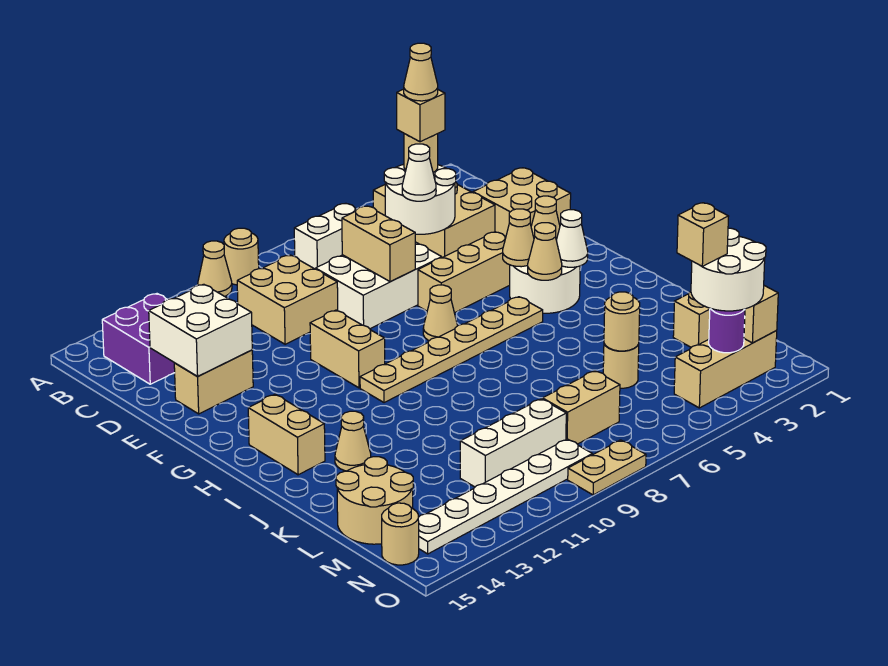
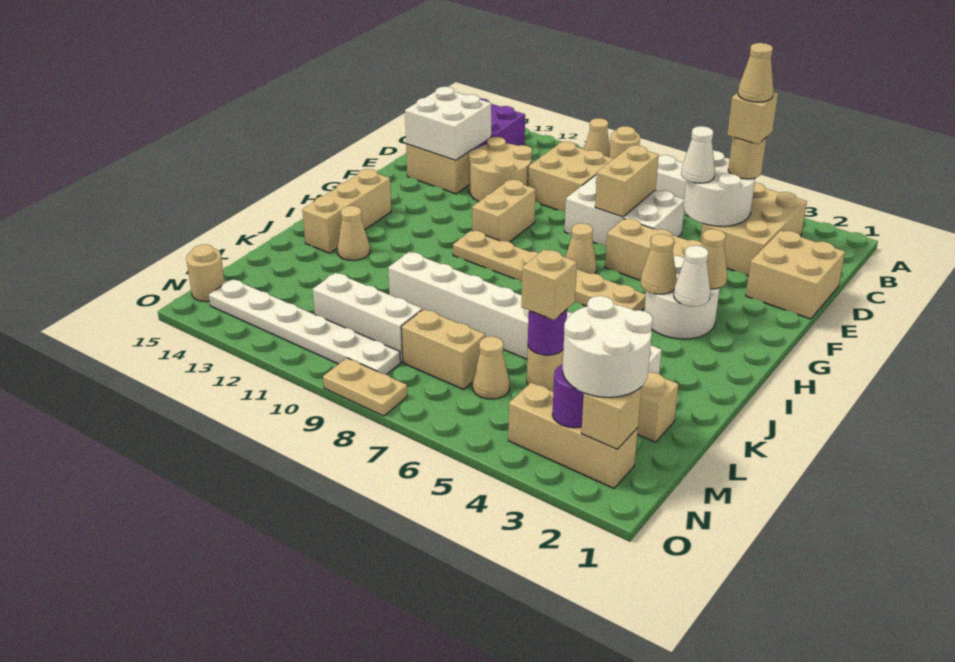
tan 1x1 cone [503,209,534,267] -> tan 1x1 cone moved to [472,336,510,399]
tan 1x2 brick [248,394,325,475] -> tan 1x3 brick [302,169,391,253]
none -> white 1x8 brick [388,252,662,374]
tan 1x1 round brick [604,292,640,351] -> purple 1x1 round brick [528,309,567,355]
tan 2x2 round brick [336,457,413,544] -> tan 2x2 round brick moved to [469,137,532,202]
tan 1x1 brick [677,203,729,266] -> tan 1x1 brick moved to [521,250,577,320]

